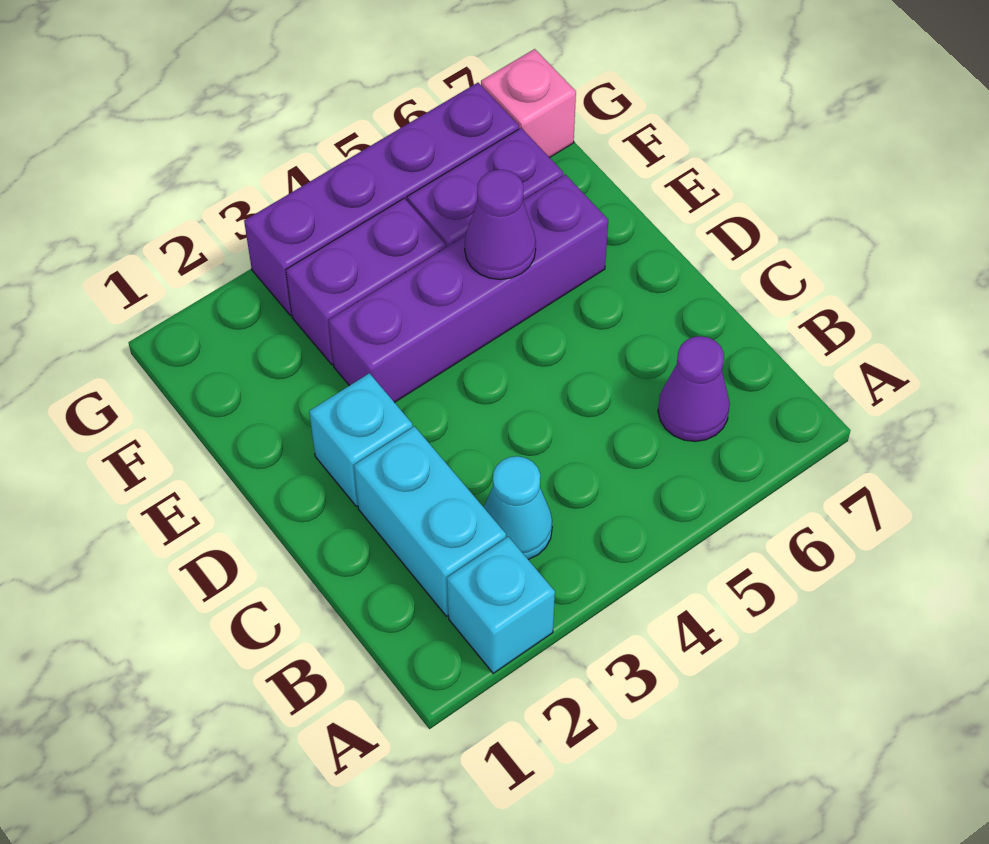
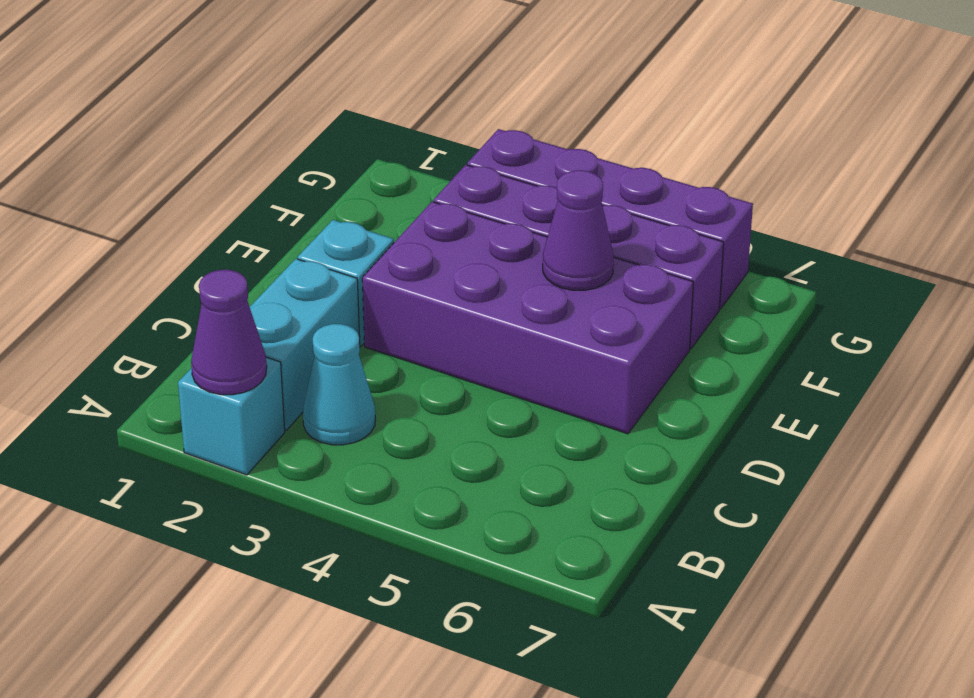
purple 1x1 cone [658,336,730,442] -> purple 1x1 cone moved to [191,270,267,395]
purple 1x4 brick [329,174,608,403] -> purple 2x4 brick [362,202,693,434]
pink 1x1 brick [481,49,576,158] -> none

